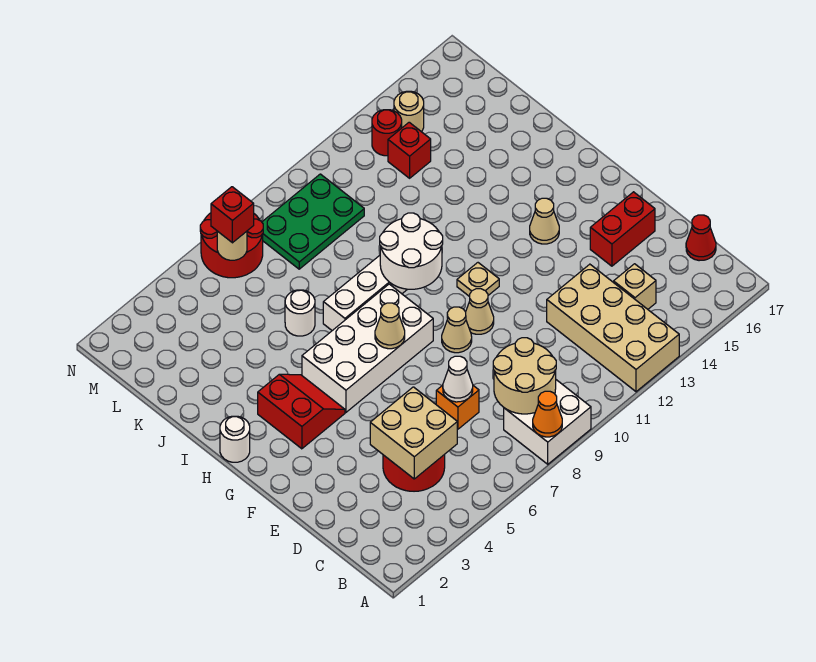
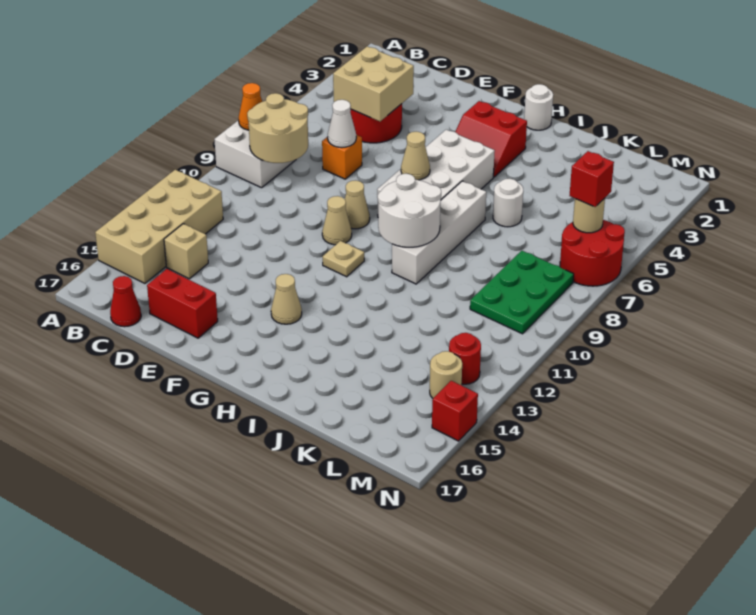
tan 2x4 brick [547,264,679,392] -> tan 2x4 brick turned to [95,170,223,283]
red 1x2 brick [590,192,655,266] -> red 1x2 brick turned to [147,269,218,338]
red 1x1 brick [388,122,431,178] -> red 1x1 brick moved to [432,381,478,441]

